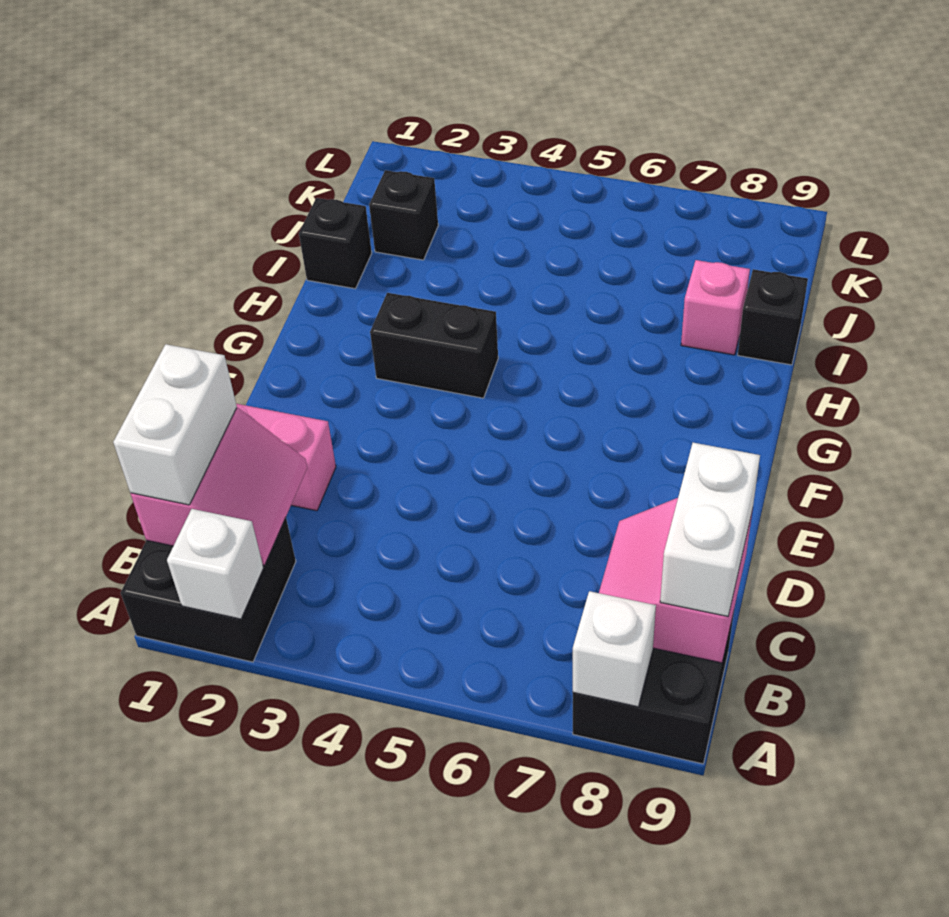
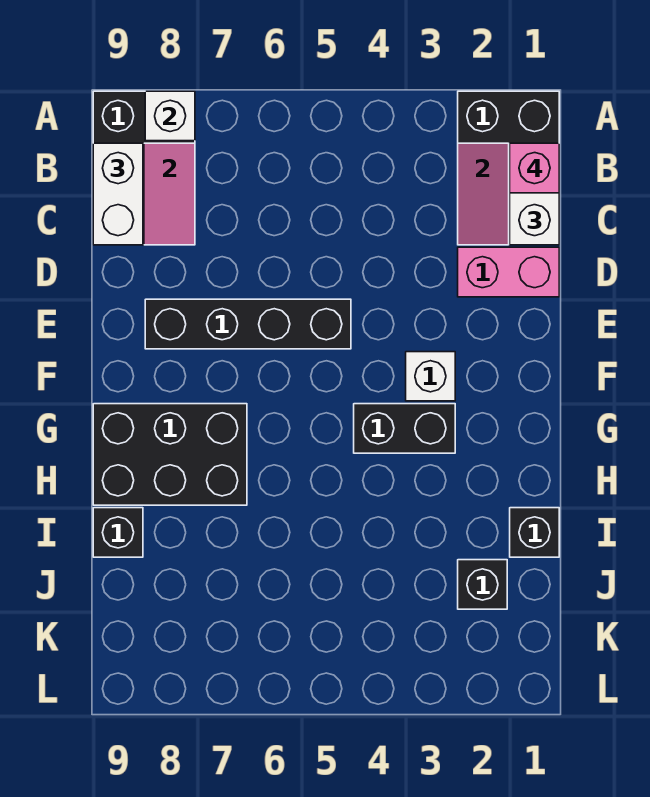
white 1x1 brick [167,509,263,619] -> white 1x1 brick moved to [406,352,455,401]
none -> black 1x4 brick [145,299,351,349]
none -> black 2x3 brick [93,404,247,505]
pink 1x1 brick [681,260,750,355] -> pink 1x1 brick moved to [510,143,559,193]

